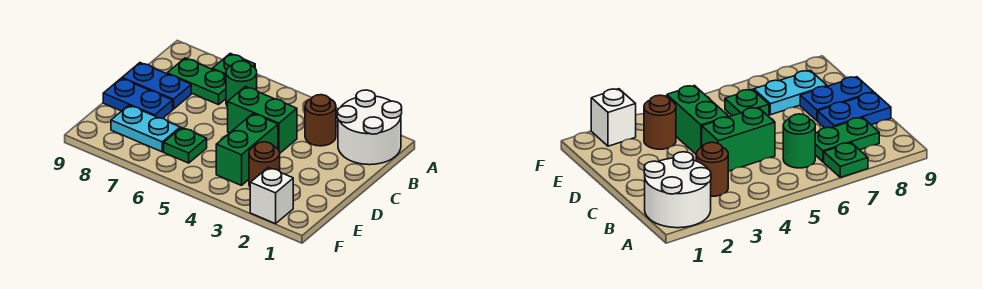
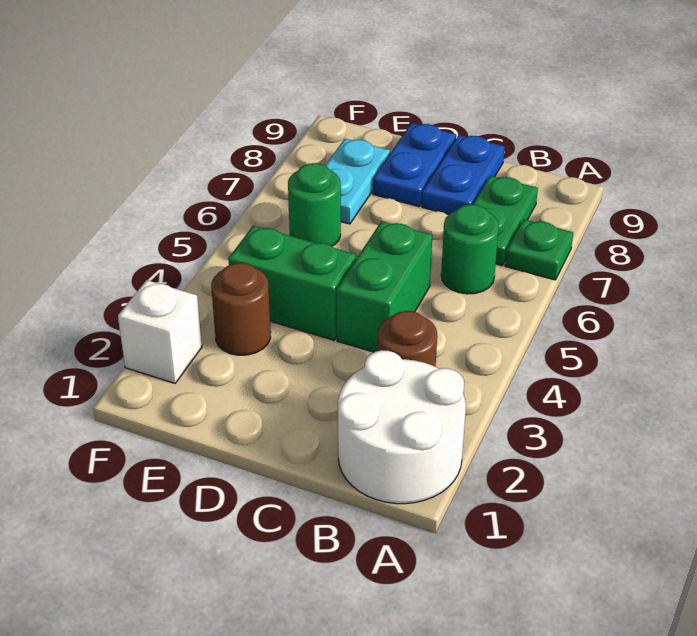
green 1x1 plate [164,128,207,163] -> green 1x1 round brick [288,163,341,246]

